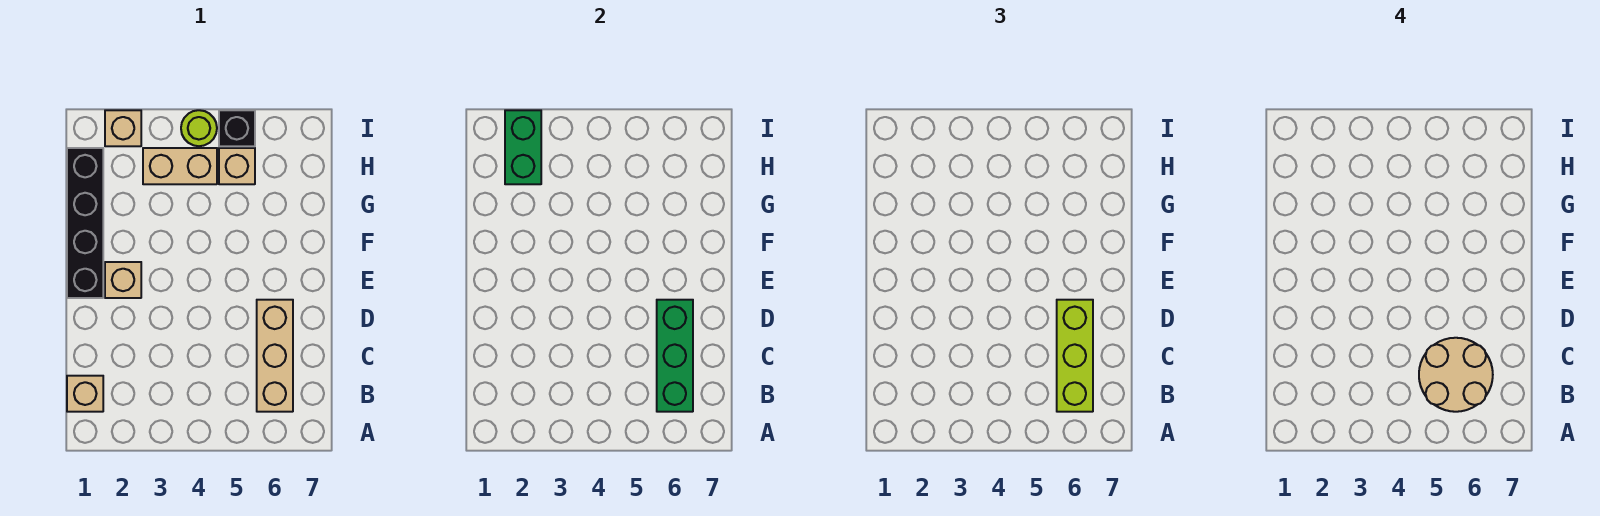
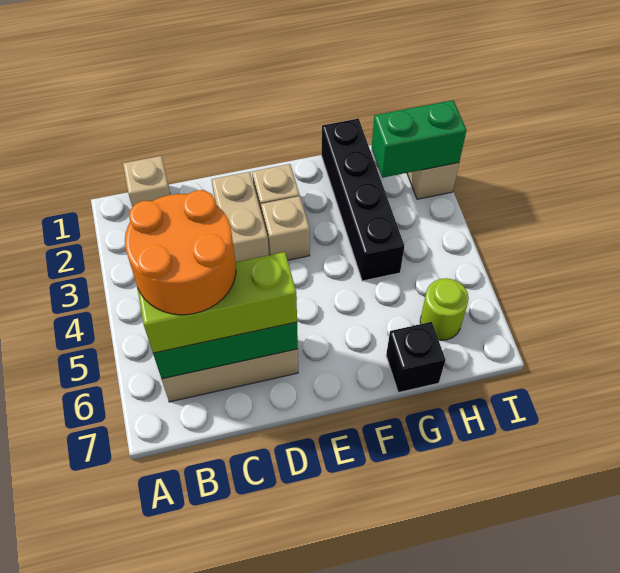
tan 2x2 round brick [1419,338,1493,412] -> orange 2x2 round brick [125,190,236,315]
black 1x4 brick [67,148,103,298] -> black 1x4 brick turned to [322,119,404,281]
tan 1x2 brick [143,148,217,184] -> tan 1x2 brick moved to [212,172,269,262]
tan 1x1 brick [219,148,255,184] -> tan 1x1 brick moved to [261,196,310,260]
lime 1x1 round brick [181,110,217,146] -> lime 1x1 round brick moved to [420,278,469,340]
black 1x1 brick [219,110,255,146] -> black 1x1 brick moved to [386,322,445,392]

